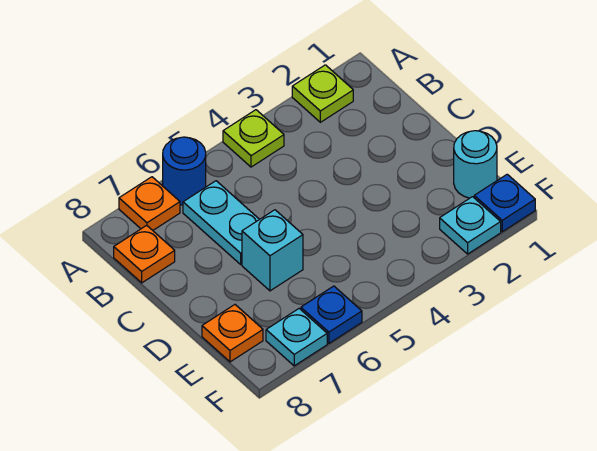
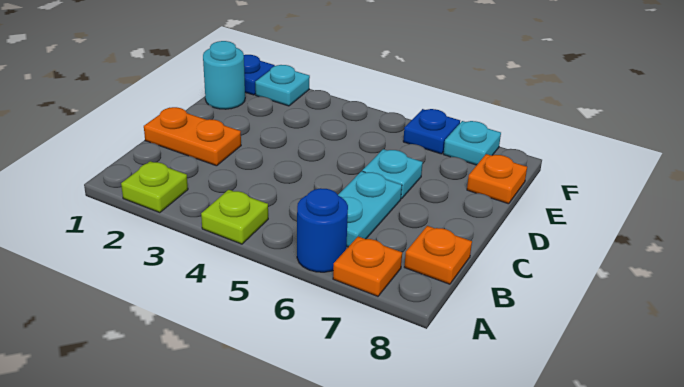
none -> orange 1x2 plate [144,107,241,166]
cyan 1x1 brick [242,210,303,291] -> cyan 1x1 plate [362,149,423,198]

